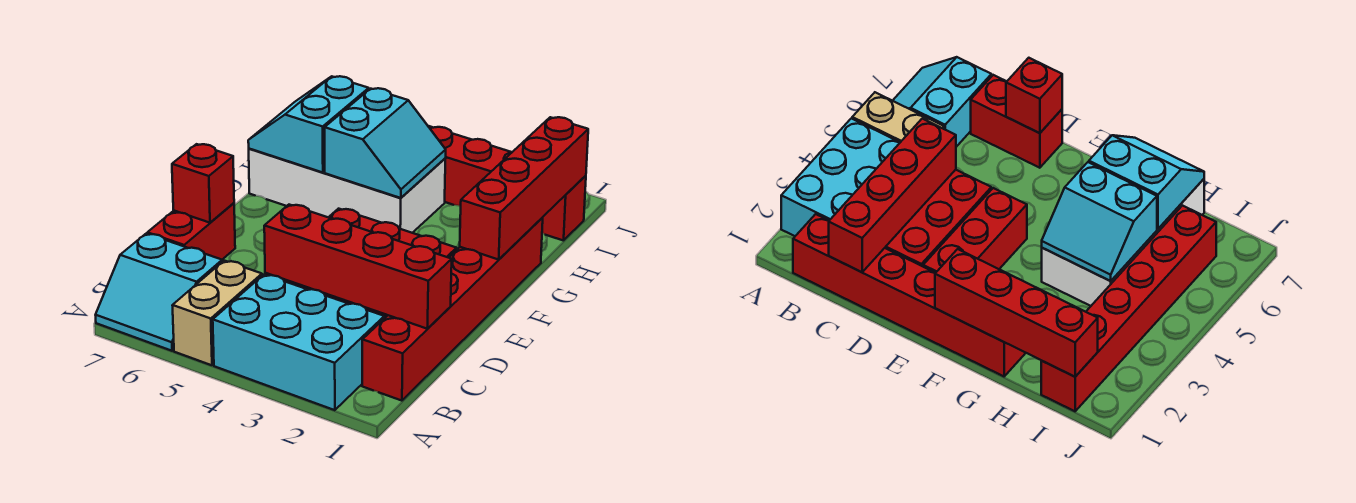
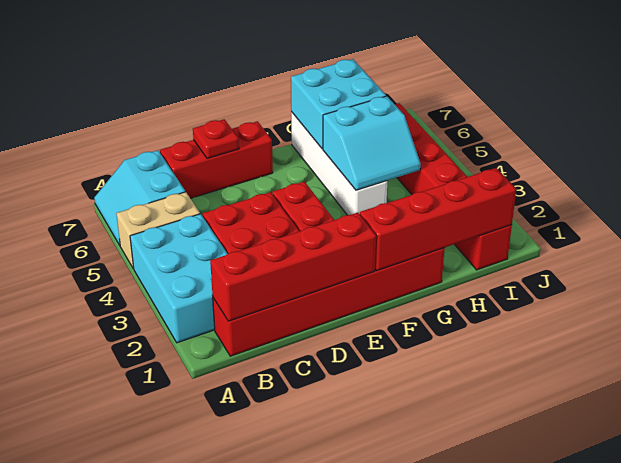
red 1x4 brick [264,205,452,329] -> red 1x4 brick turned to [210,213,376,321]
red 1x2 brick [147,203,235,260] -> red 1x3 brick [160,121,273,198]
red 1x1 brick [172,144,234,223] -> red 1x1 plate [193,119,239,159]
white 2x4 brick [249,149,445,233] -> white 1x4 brick [291,112,387,215]
cyan 2x2 slope [248,76,369,173] -> cyan 2x2 brick [291,59,386,149]

